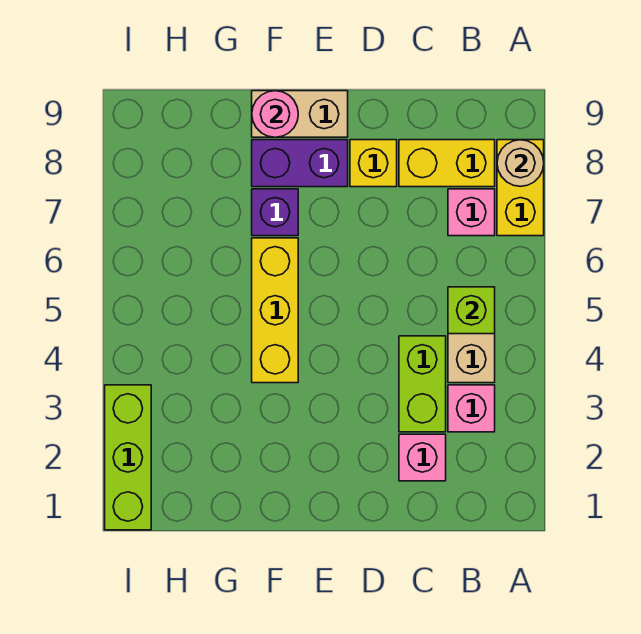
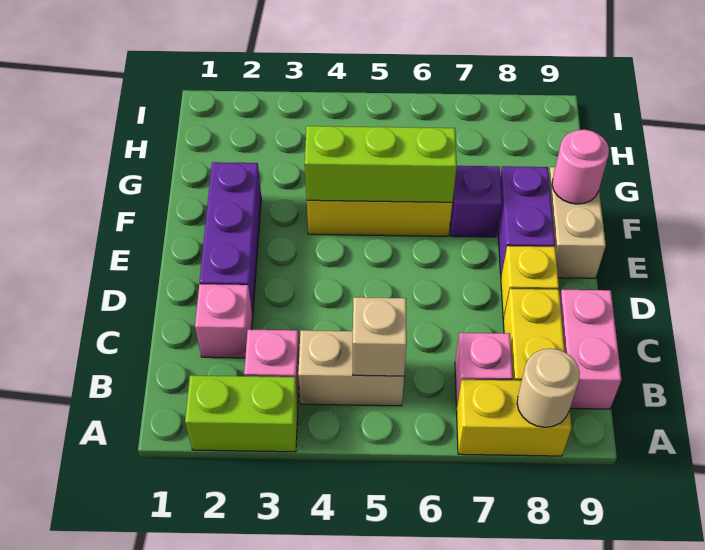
lime 1x1 brick [448,287,495,334] -> tan 1x1 brick [353,297,407,376]
none -> pink 1x2 brick [560,290,621,409]
lime 1x2 brick [399,336,446,432] -> lime 1x2 brick moved to [185,375,298,452]
none -> purple 1x3 brick [200,162,261,314]
lime 1x3 brick [105,385,151,530] -> lime 1x3 brick moved to [305,126,457,202]

